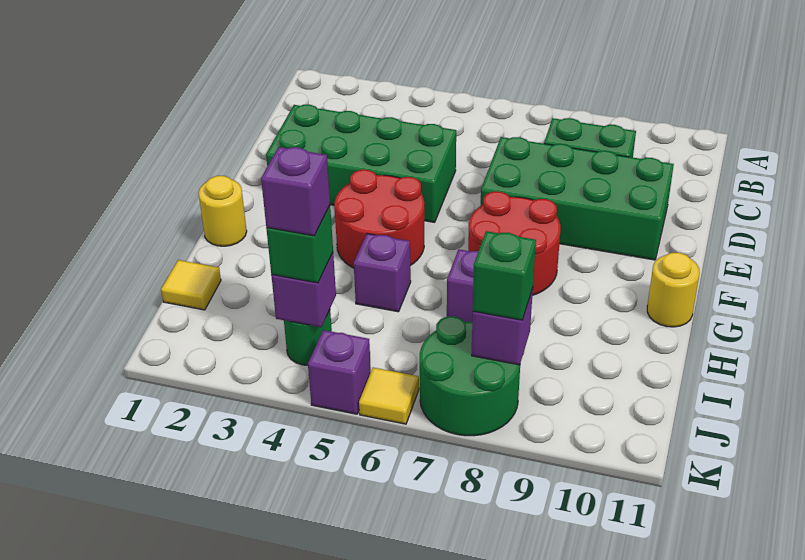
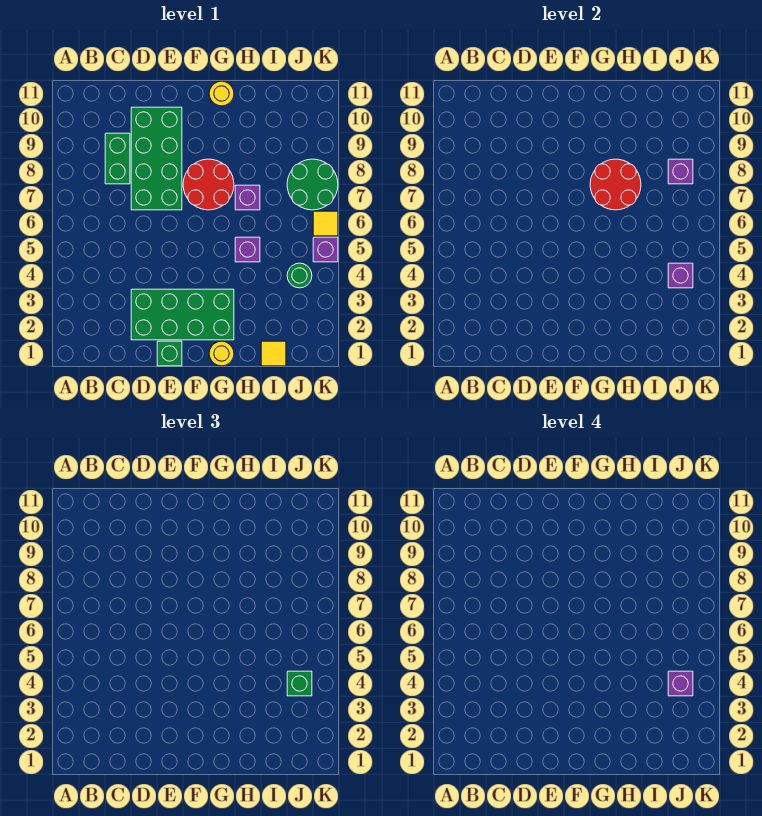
green 2x4 brick [266,105,456,222] -> green 2x4 brick turned to [131,289,234,340]
red 2x2 round brick [334,170,424,268] -> red 2x2 round brick moved to [590,159,641,210]
green 1x1 brick [473,231,536,320] -> green 1x1 brick moved to [157,341,182,366]

